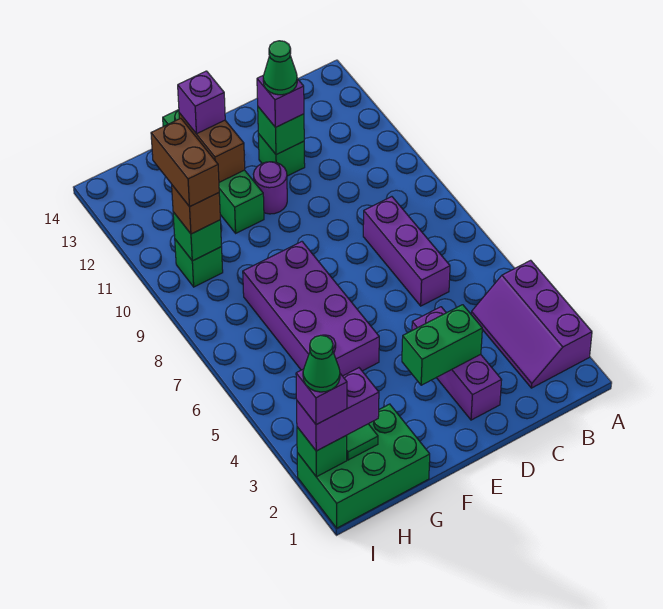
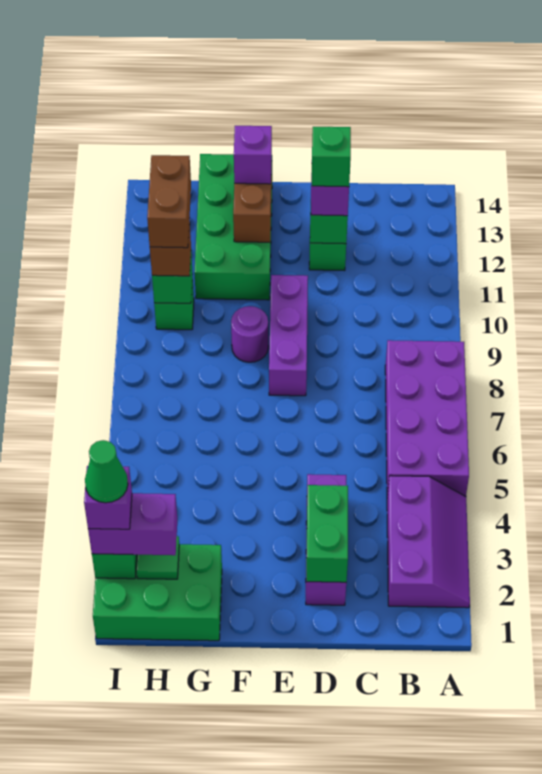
purple 2x3 slope [471,260,592,388] -> purple 2x3 slope turned to [387,476,470,608]
purple 1x3 brick [363,197,450,306] -> purple 1x3 brick moved to [269,275,308,396]
green 1x2 brick [402,305,482,385] -> green 1x2 brick turned to [306,485,348,582]
green 1x1 cone [263,41,297,95] -> green 1x1 brick [312,127,351,187]
purple 1x1 round brick [254,162,287,214] -> purple 1x1 round brick moved to [231,306,268,362]
purple 2x4 brick [243,242,379,376] -> purple 2x4 brick moved to [385,340,469,497]
green 1x4 brick [163,110,264,233] -> green 2x4 brick [194,154,272,300]

